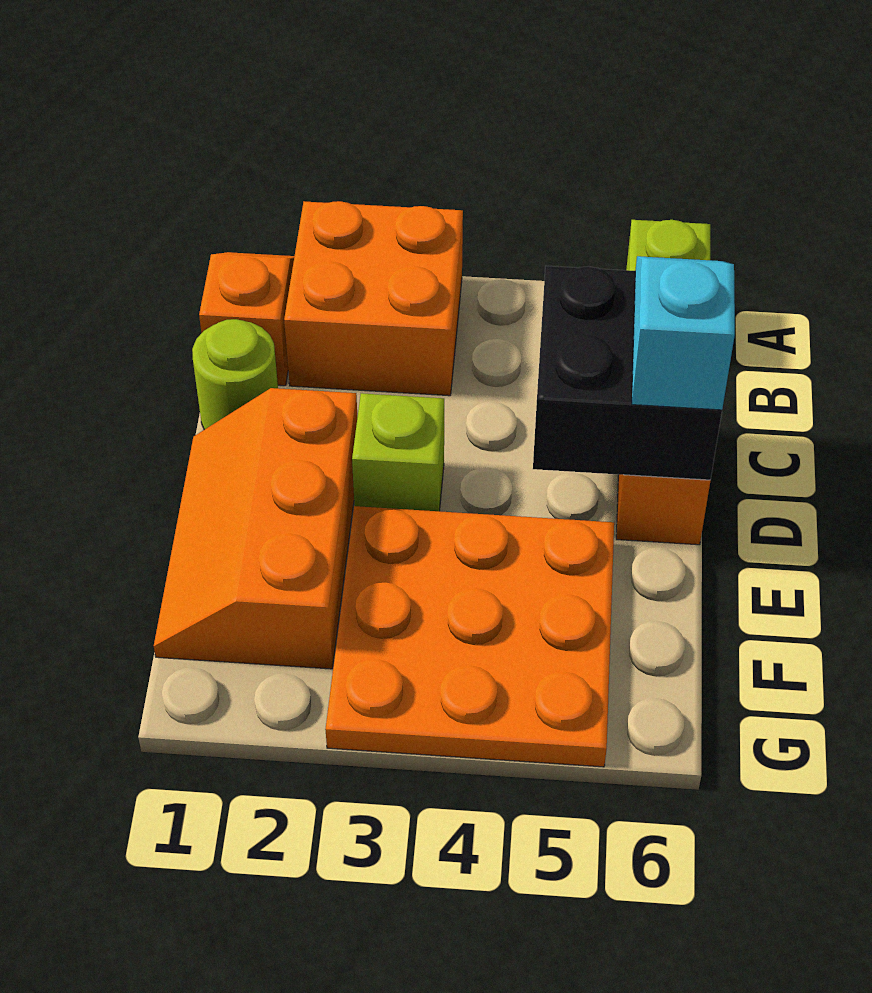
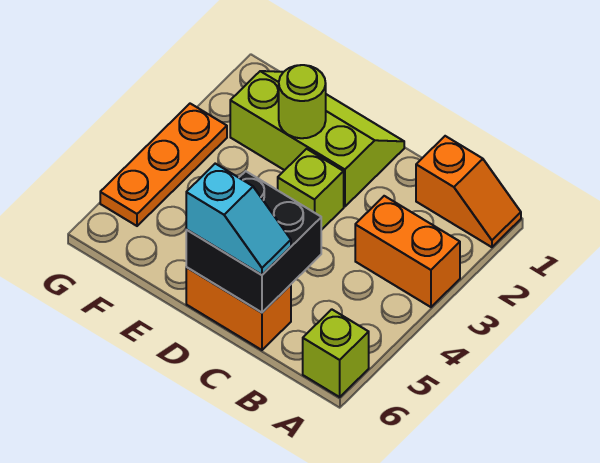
orange 2x2 brick [284,201,463,396] -> orange 1x2 brick [355,196,460,307]
lime 1x1 round brick [192,319,278,430] -> lime 1x1 round brick moved to [279,65,326,138]
orange 2x3 slope [154,388,358,669] -> lime 2x3 slope [230,71,404,207]
orange 3x3 plate [325,506,614,767] -> orange 1x3 plate [100,104,227,226]

